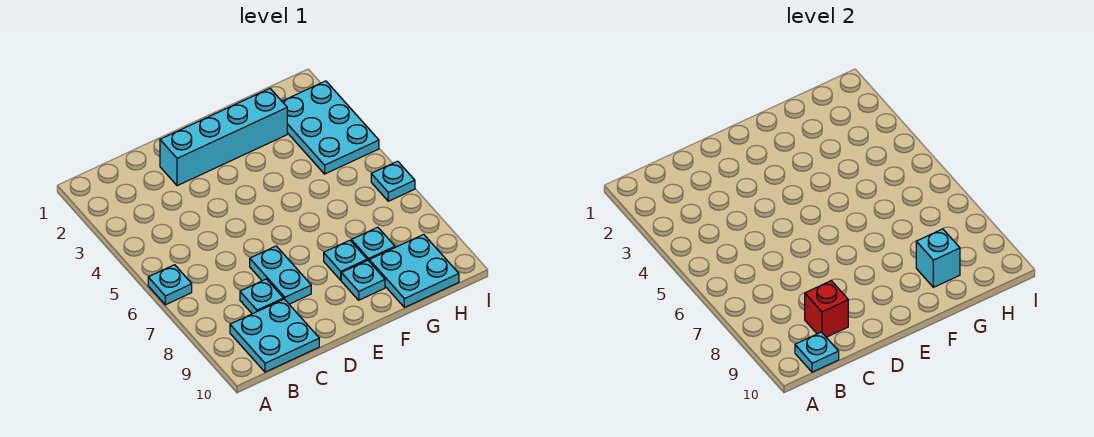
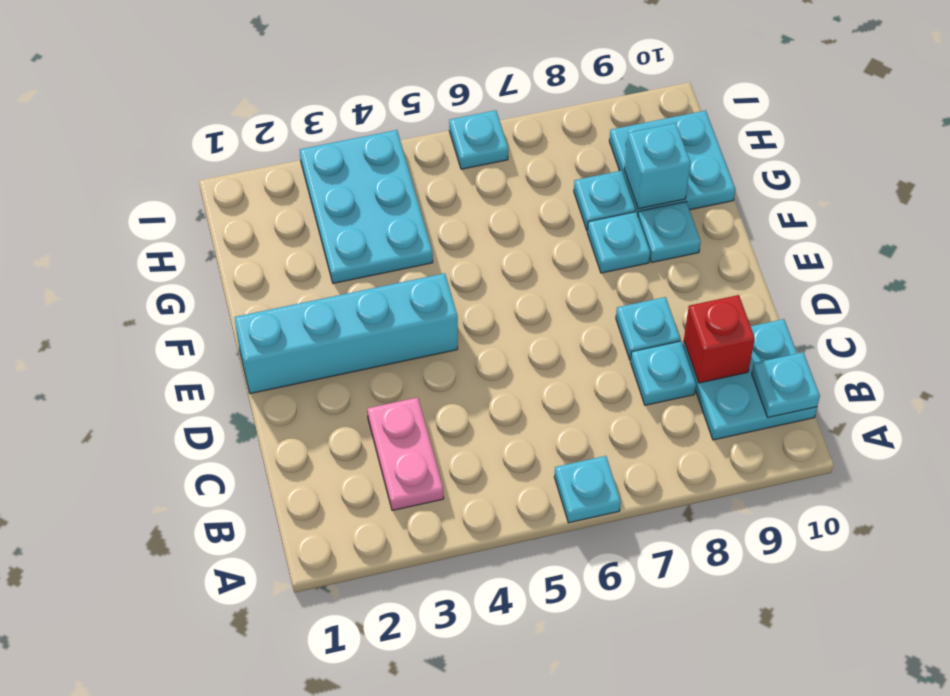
none -> pink 1x2 plate [367,397,444,511]
cyan 1x4 brick [160,89,287,186] -> cyan 1x4 brick turned to [234,273,458,394]
cyan 1x2 plate [250,246,311,304] -> cyan 1x1 plate [616,297,680,360]
cyan 2x3 plate [282,81,379,174] -> cyan 2x3 plate turned to [300,130,433,283]

